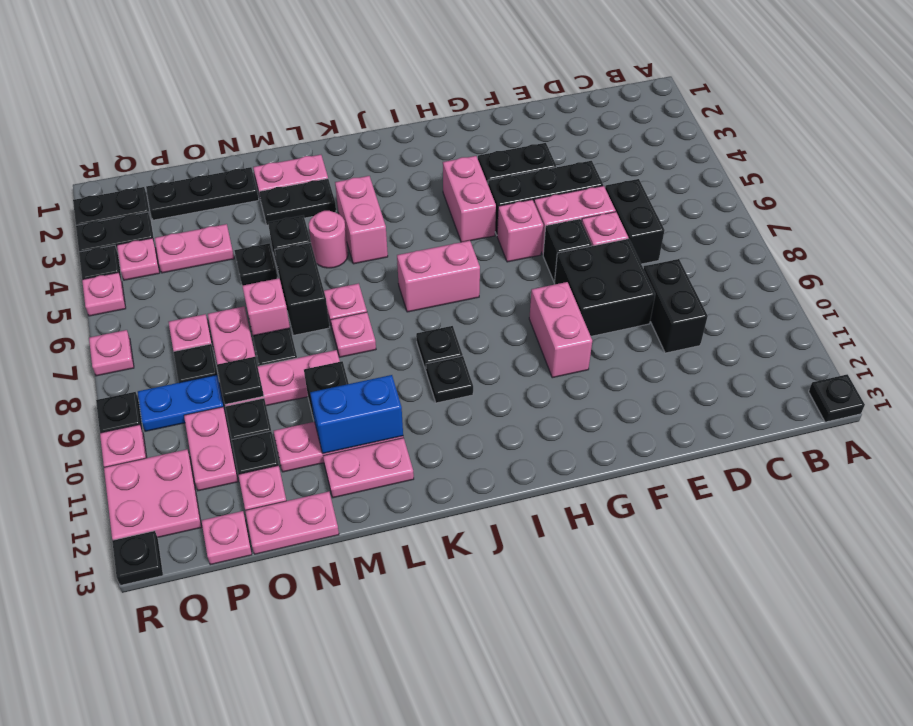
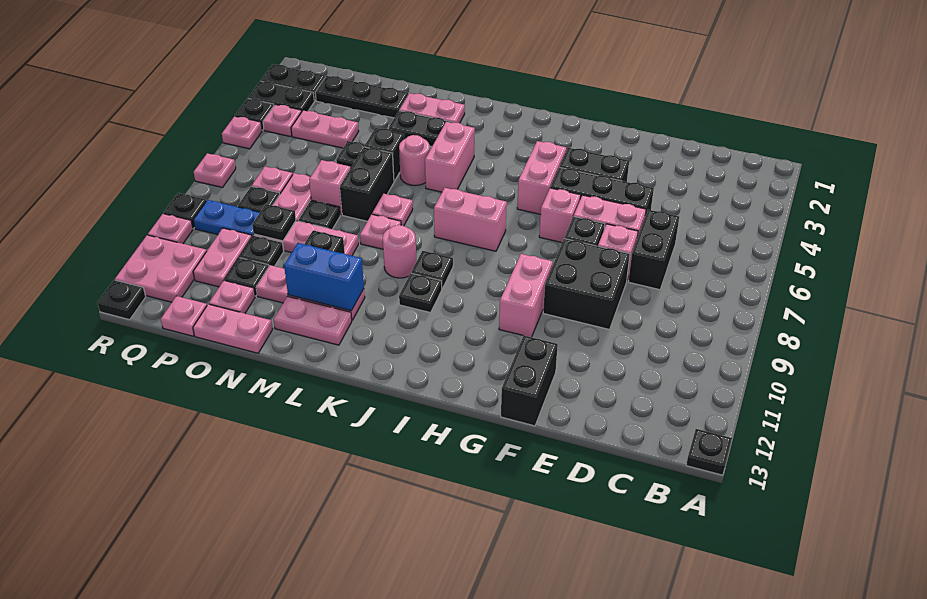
black 1x2 brick [644,259,708,353] -> black 1x2 brick moved to [501,336,558,426]
none -> pink 1x1 round brick [383,225,416,278]

